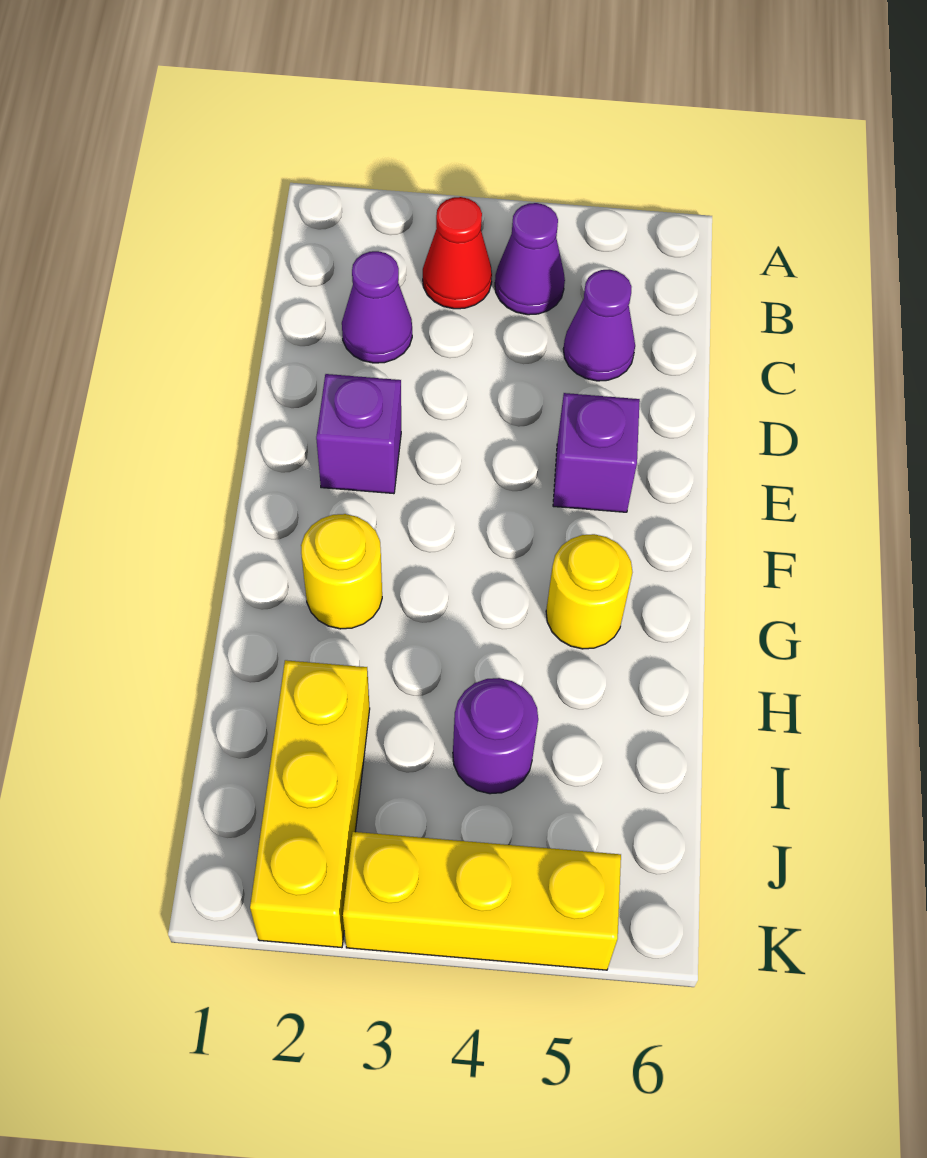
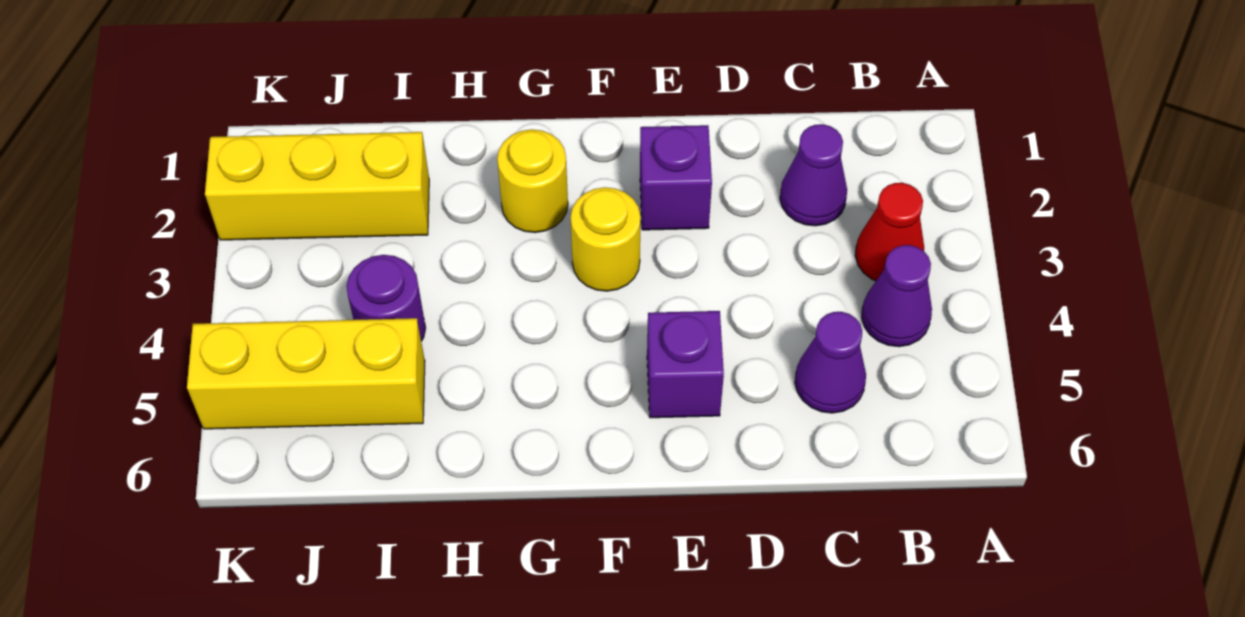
yellow 1x1 round brick [546,534,633,649] -> yellow 1x1 round brick moved to [571,187,641,291]
yellow 1x3 brick [343,832,621,970] -> yellow 1x3 brick turned to [187,318,425,429]

